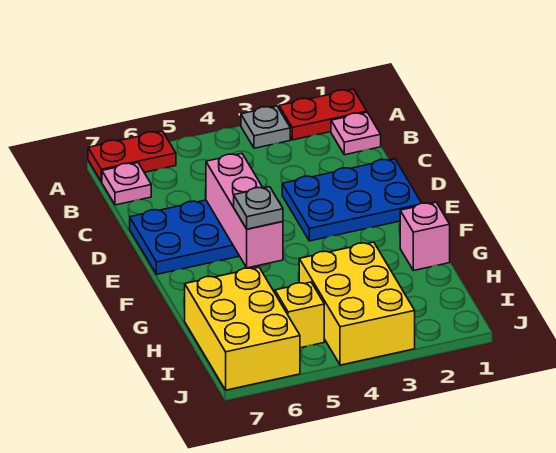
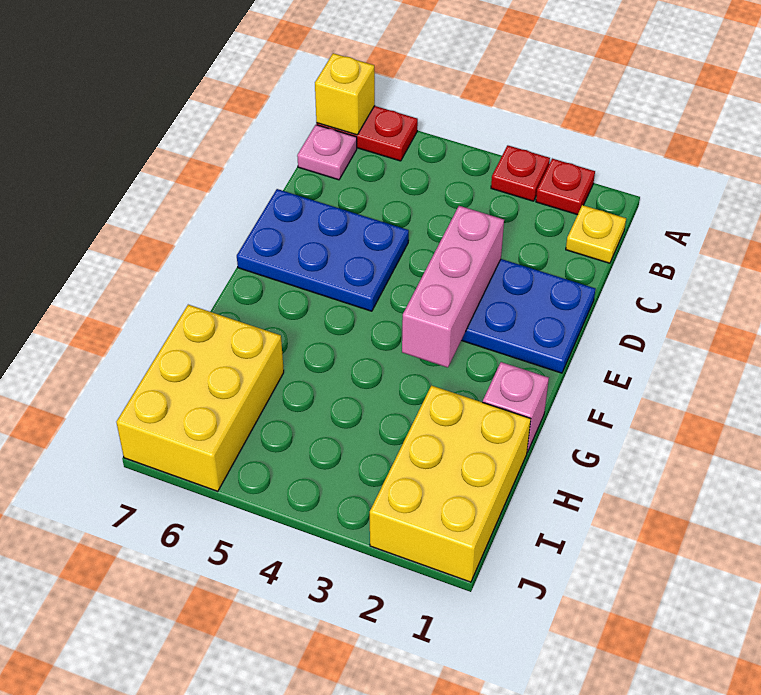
red 1x2 plate [279,89,367,140] -> red 1x1 plate [536,159,595,215]
grey 1x1 plate [241,106,290,148] -> red 1x1 plate [491,145,550,201]
pink 1x1 plate [331,113,381,155] -> yellow 1x1 plate [566,205,626,263]
pink 1x3 brick [206,154,283,268] -> pink 1x3 brick moved to [402,206,504,368]
grey 1x1 plate [234,187,283,229] -> none
yellow 2x3 brick [299,242,415,365] -> yellow 2x3 brick moved to [370,386,531,582]
yellow 1x1 brick [275,282,324,348] -> yellow 1x1 brick moved to [315,53,375,135]

